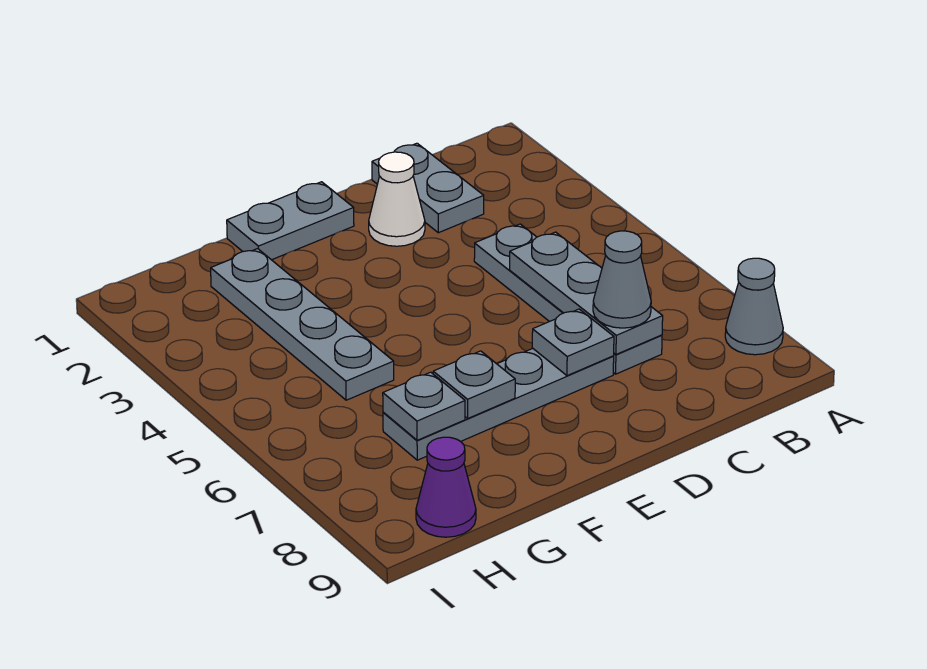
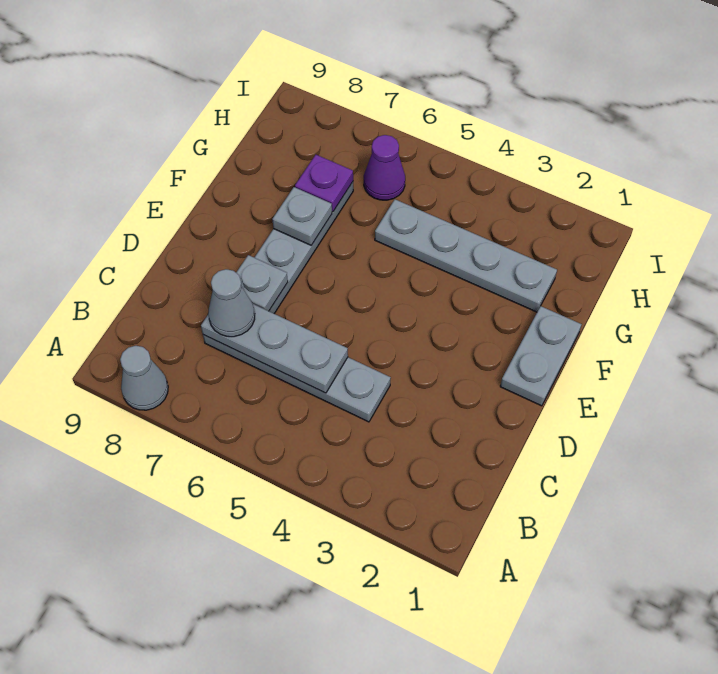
grey 1x2 plate [372,143,484,233] -> none
white 1x1 cone [369,152,425,246] -> none
grey 1x1 plate [383,372,465,440] -> purple 1x1 plate [295,155,353,212]
purple 1x1 cone [416,437,476,537] -> purple 1x1 cone moved to [364,135,405,200]

